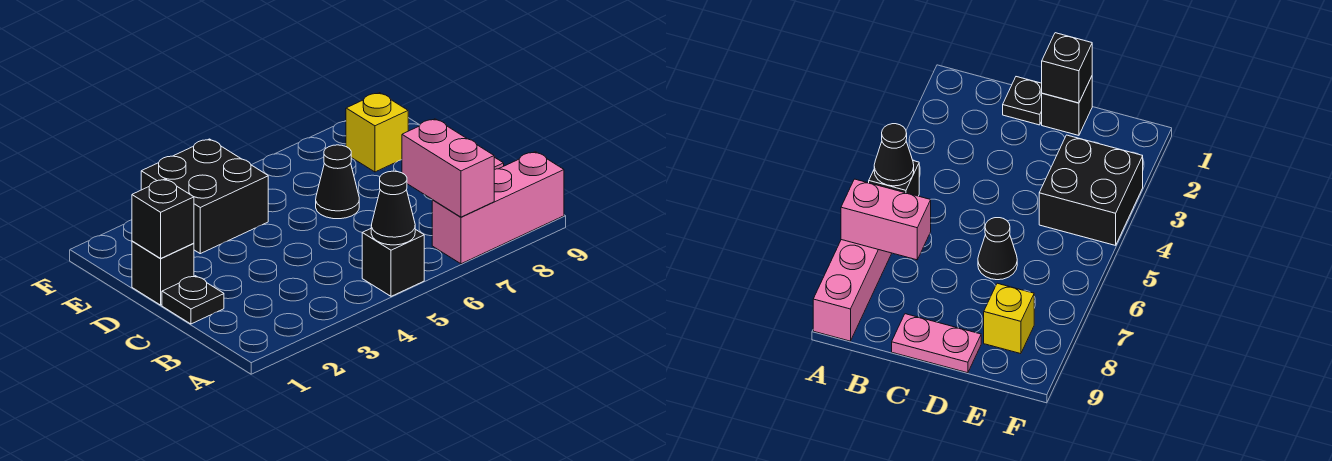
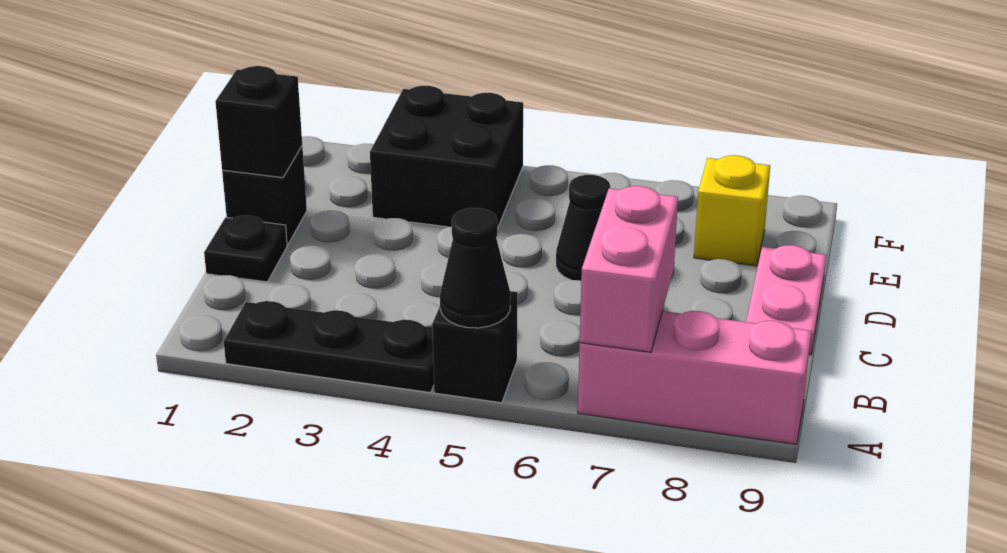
none -> black 1x3 plate [224,301,434,393]

